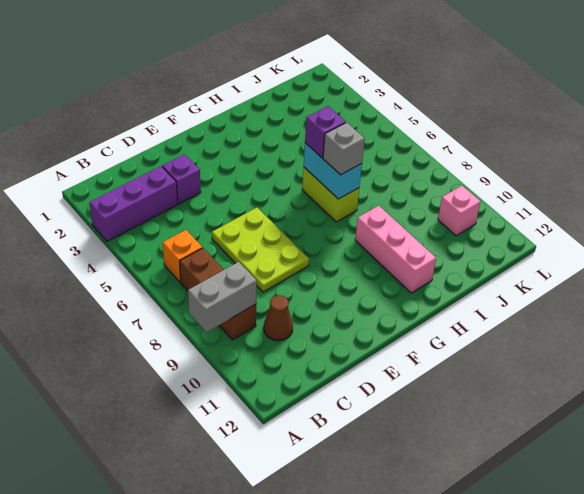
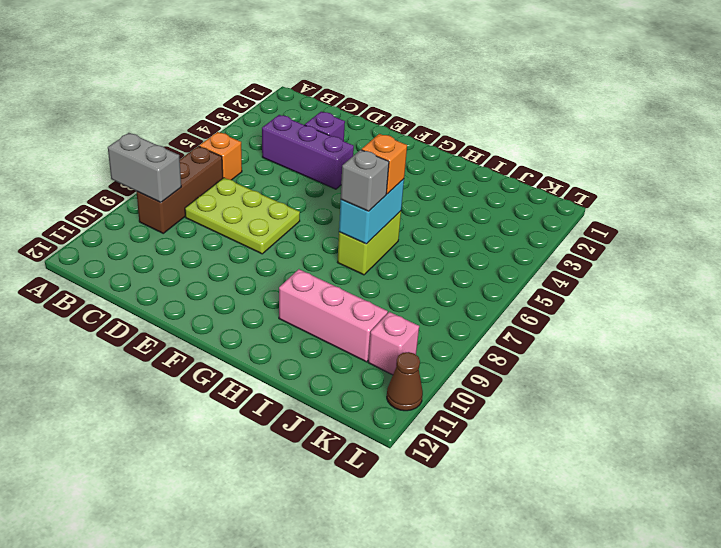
purple 1x3 brick [89,166,178,241] -> purple 1x3 brick moved to [262,115,354,189]
brown 1x1 cone [264,295,293,341] -> brown 1x1 cone moved to [387,352,423,411]
lime 2x3 plate [212,208,309,292] -> lime 2x3 plate turned to [185,178,300,254]
purple 1x1 brick [305,106,346,158] -> orange 1x1 brick [362,134,407,194]
pink 1x3 brick [355,206,436,293] -> pink 1x3 brick turned to [279,269,388,362]

